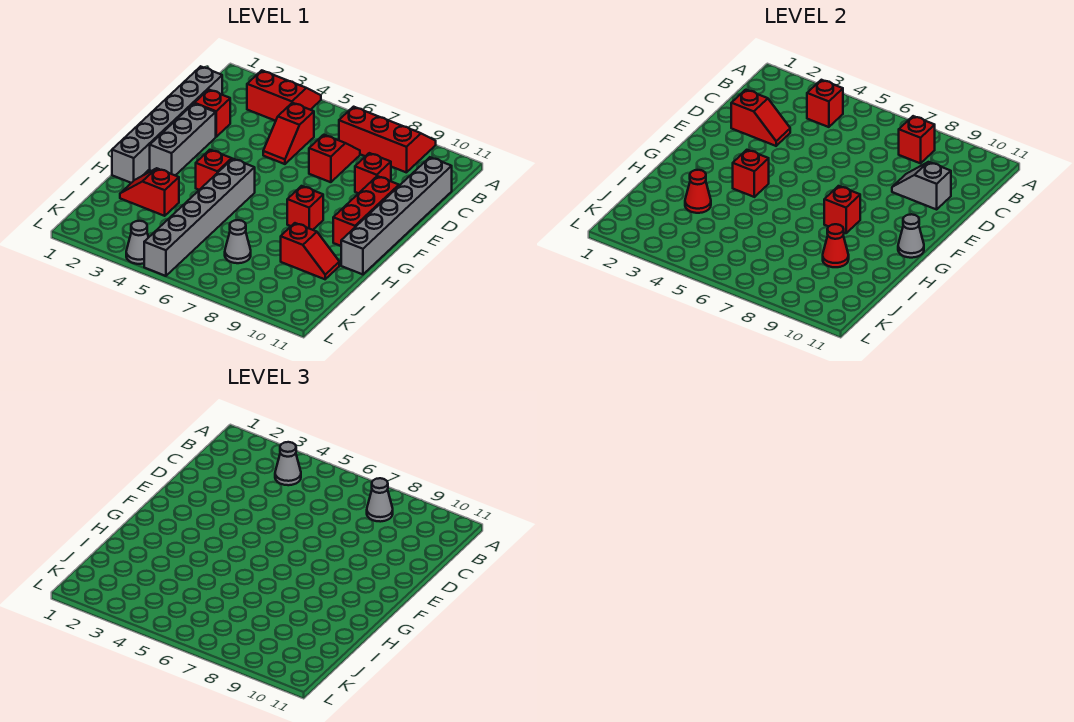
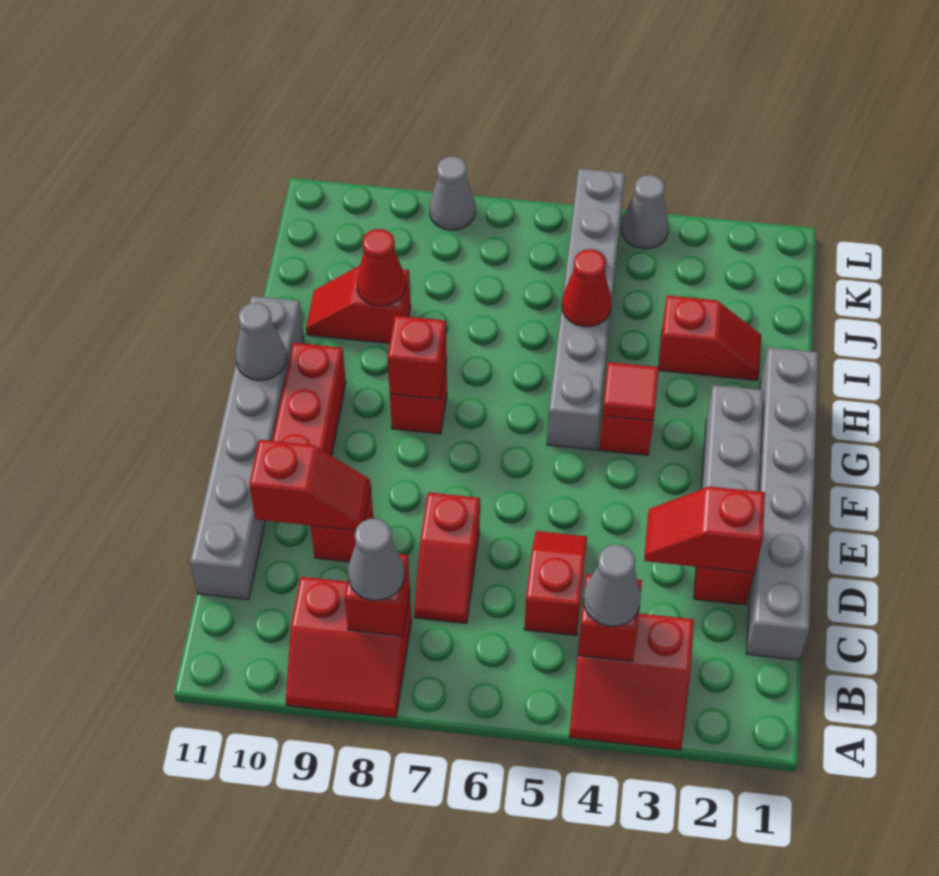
red 2x3 slope [339,107,436,173] -> red 2x2 slope [286,577,412,718]
grey 1x2 slope [892,162,951,209] -> red 1x2 slope [249,440,371,530]
red 1x1 brick [733,150,769,197] -> red 1x1 tile [602,362,659,421]
red 1x1 cone [685,170,711,213] -> red 1x1 cone moved to [562,249,612,327]
grey 1x1 cone [225,220,251,263] -> grey 1x1 cone moved to [430,157,475,230]

